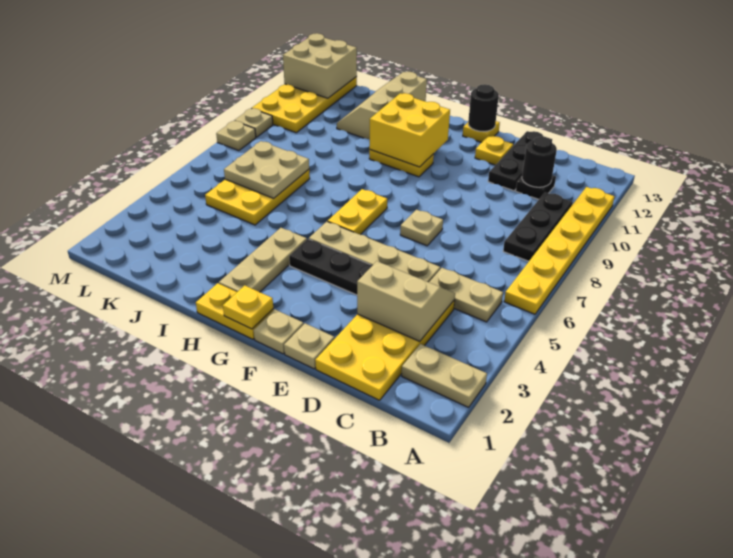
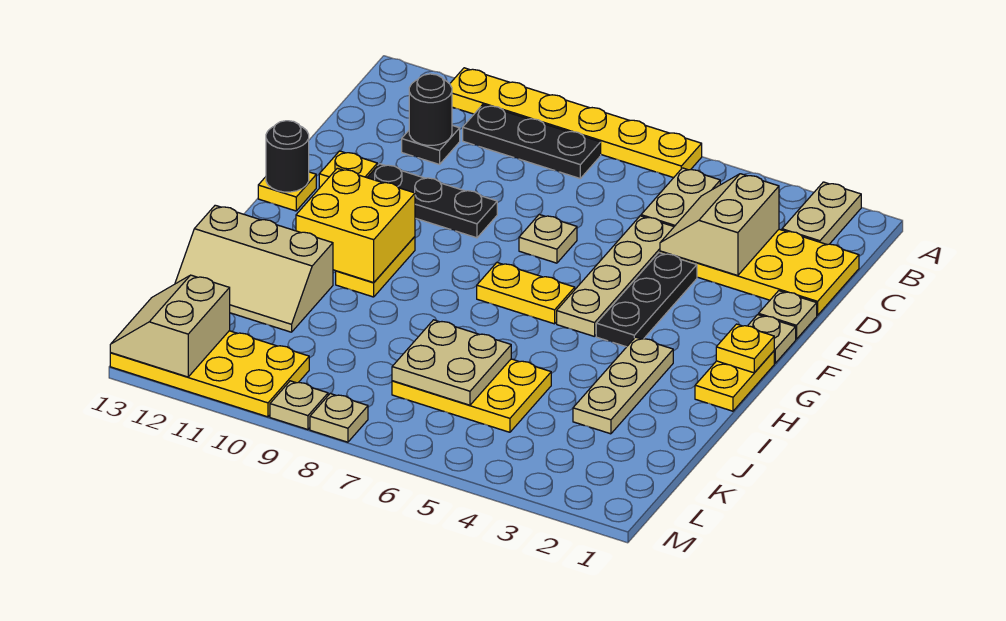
black 1x3 plate [488,131,552,191] -> black 1x3 plate moved to [367,164,497,238]
tan 1x3 plate [219,228,307,292] -> tan 1x3 plate turned to [573,337,673,434]
tan 2x2 brick [283,33,357,98] -> tan 2x2 slope [110,275,230,377]

